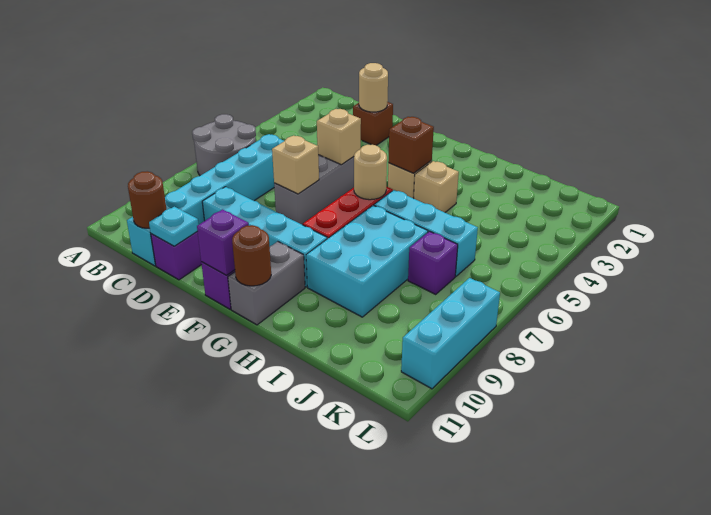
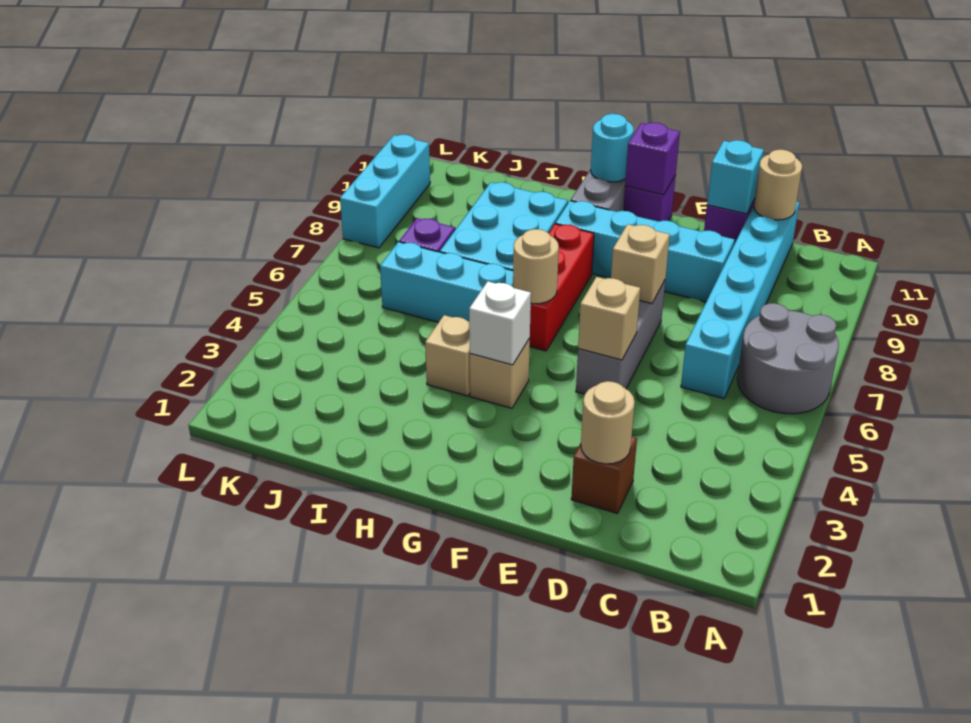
brown 1x1 round brick [128,171,167,228] -> tan 1x1 round brick [754,150,802,220]
cyan 1x1 plate [149,207,199,246] -> cyan 1x1 brick [707,140,764,214]
brown 1x1 brick [388,117,434,173] -> white 1x1 brick [469,281,531,365]
brown 1x1 round brick [232,225,271,286] -> cyan 1x1 round brick [591,114,634,182]

